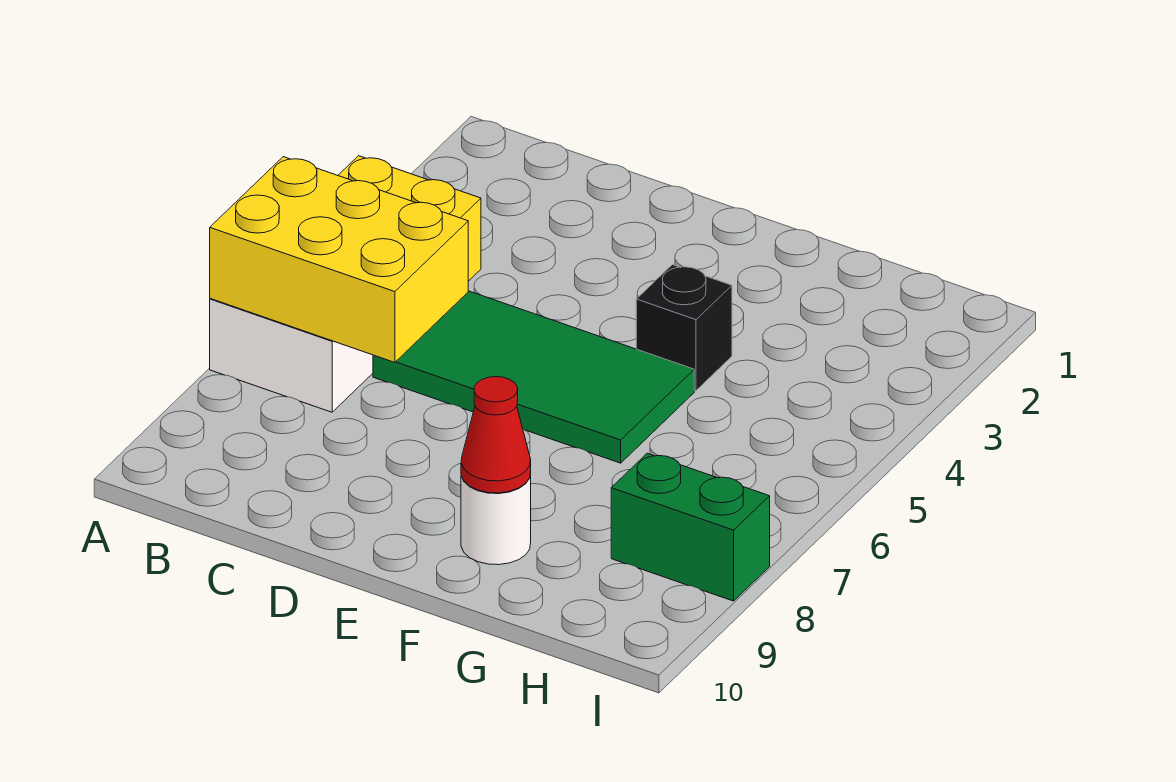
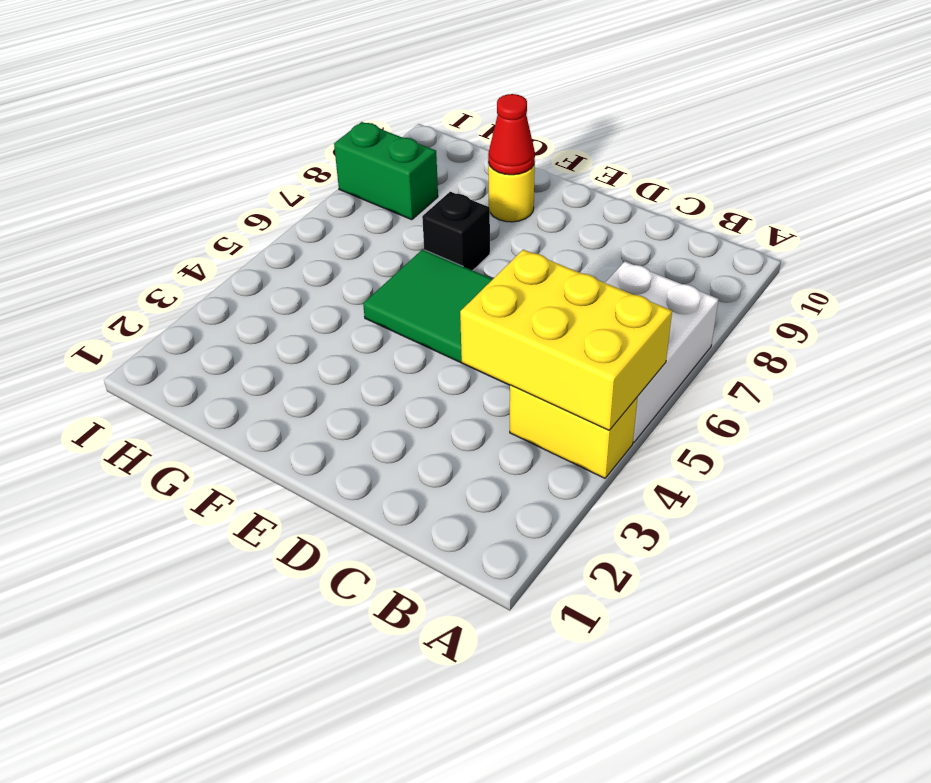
yellow 2x3 brick [210,157,468,362] -> yellow 2x3 brick moved to [460,250,672,430]
black 1x1 brick [636,265,732,391] -> black 1x1 brick moved to [422,192,490,270]
white 1x1 round brick [461,473,531,565] -> yellow 1x1 round brick [488,163,535,222]

